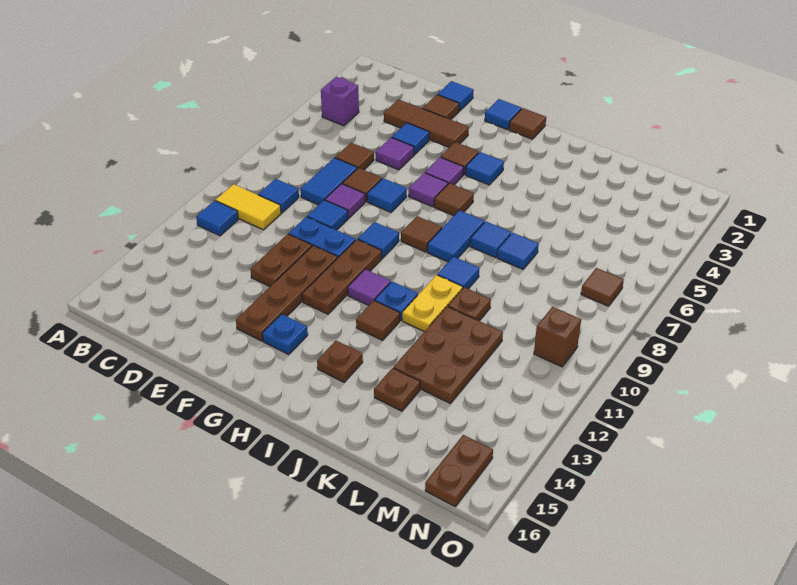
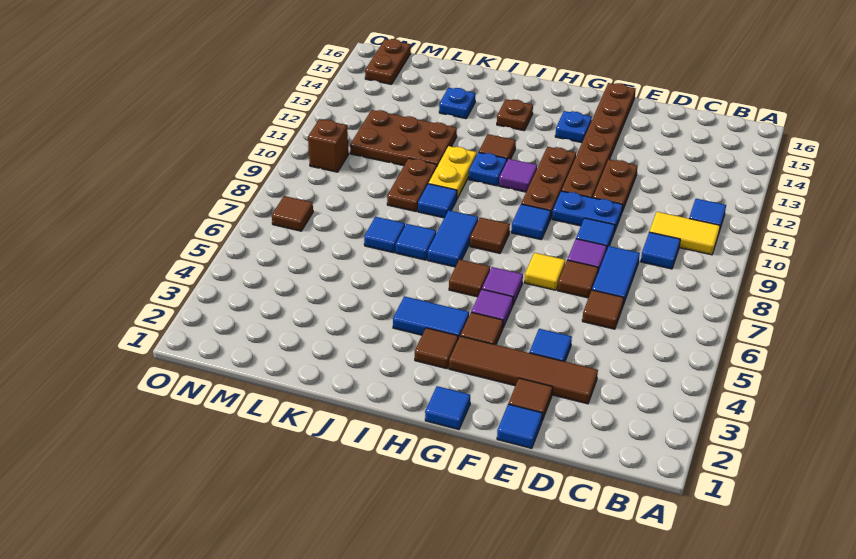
purple 1x1 brick [321,77,359,126] -> none
brown 1x3 tile [384,99,469,147] -> brown 1x4 tile [449,336,598,404]
purple 1x1 tile [376,137,414,170] -> none
blue 1x1 tile [367,178,407,212] -> yellow 1x1 tile [525,253,565,290]
brown 1x4 plate [236,245,338,341] -> brown 1x6 plate [561,83,636,198]
brown 1x1 tile [509,108,546,139] -> brown 1x1 tile moved to [415,328,458,369]
blue 1x1 tile [465,152,504,185] -> blue 1x2 tile [393,296,469,339]
brown 1x1 plate [448,287,491,321] -> brown 1x2 plate [387,158,437,211]
brown 2x3 plate [393,307,503,404] -> brown 2x3 plate turned to [350,110,457,166]
brown 1x1 plate [374,368,420,411] -> blue 1x1 plate [439,88,475,119]

